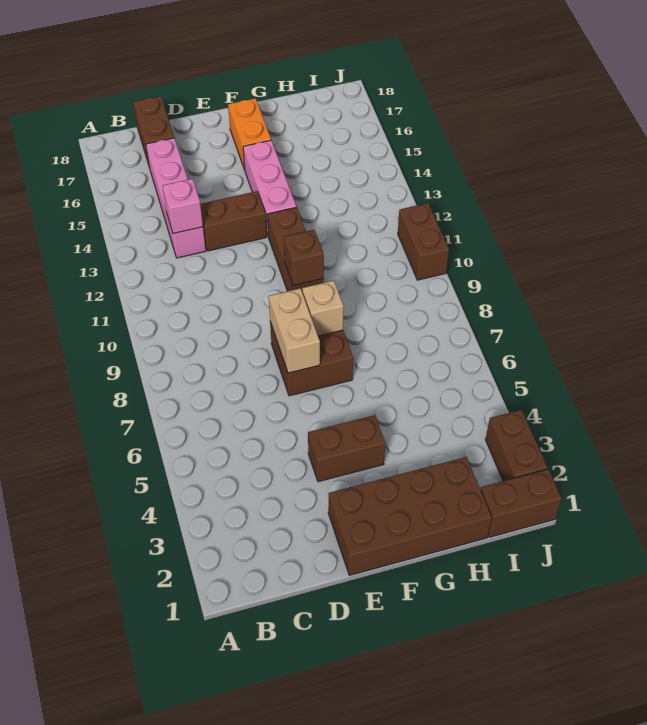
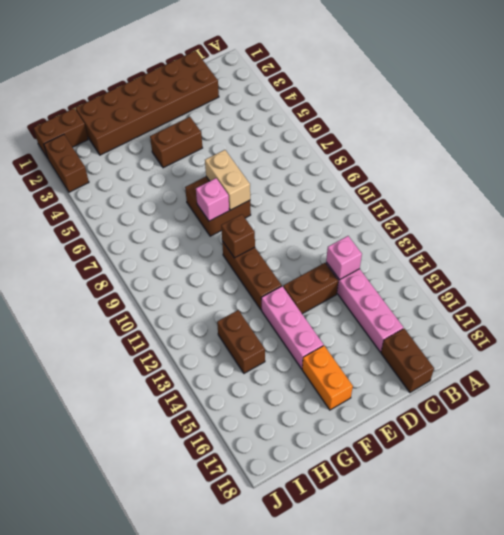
brown 2x4 brick [328,457,492,575] -> brown 2x6 brick [76,51,219,155]
tan 1x1 brick [302,281,344,336] -> pink 1x1 brick [196,178,229,221]
brown 1x2 brick [398,203,449,280] -> brown 1x2 brick moved to [217,310,265,373]

